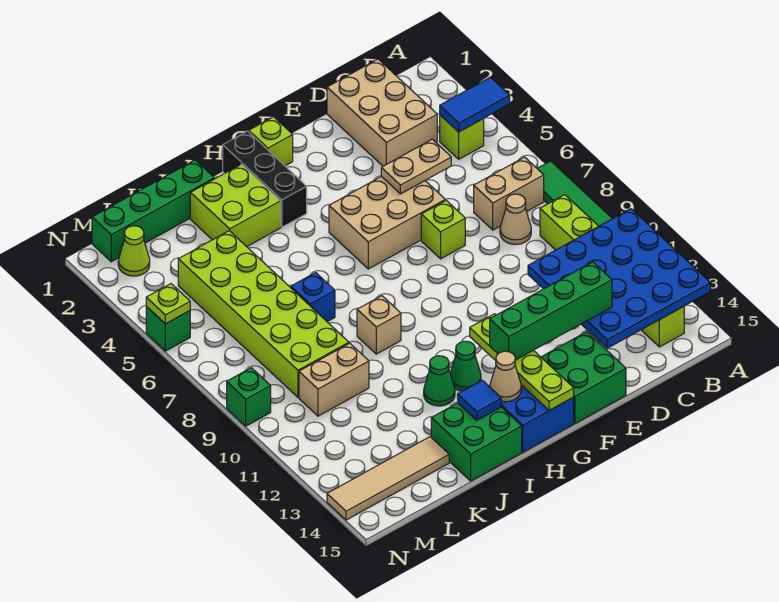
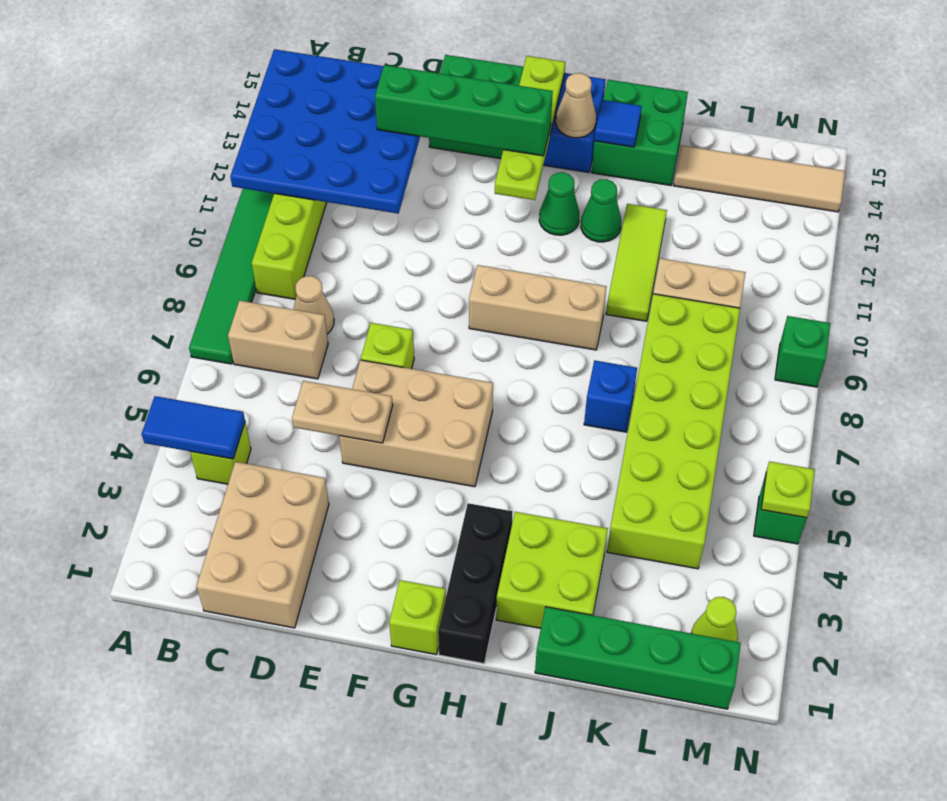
tan 1x1 brick [357,296,401,354] -> tan 1x3 brick [469,265,607,350]
none -> lime 1x3 tile [606,204,667,321]

